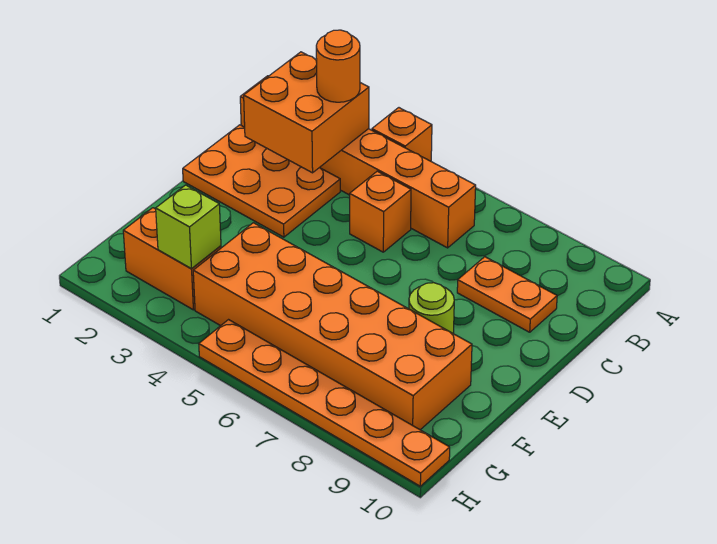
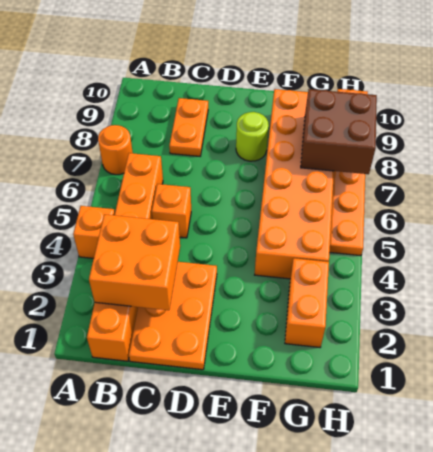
orange 1x1 round brick [316,30,360,102] -> orange 1x1 round brick moved to [98,125,133,175]
lime 1x1 brick [156,185,221,269] -> none
none -> brown 2x2 brick [301,89,377,174]

